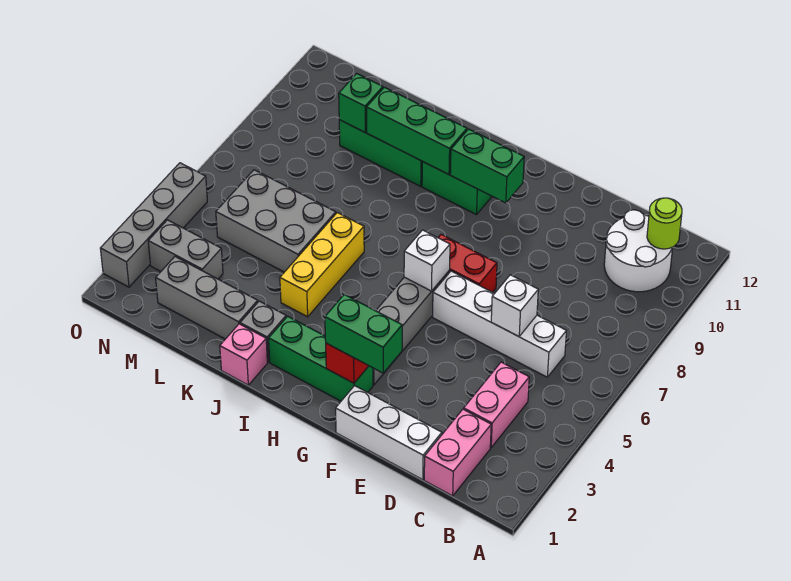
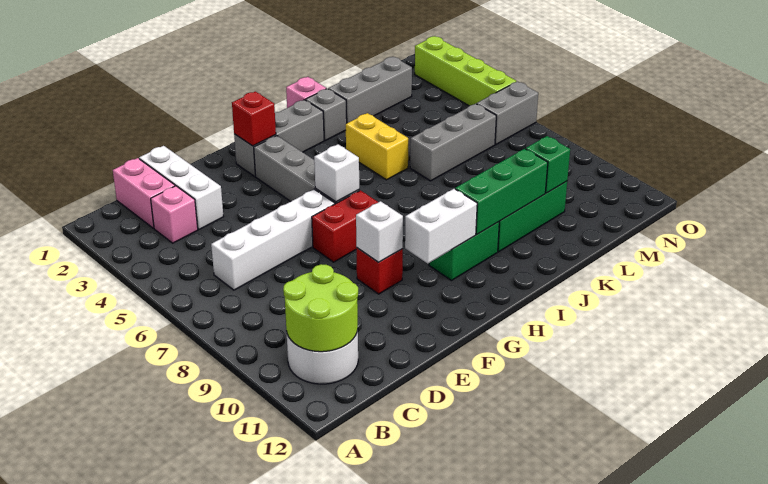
lime 1x1 round brick [647,198,682,249] -> lime 2x2 round brick [283,264,358,352]
pink 1x2 brick [464,362,529,448] -> pink 1x1 brick [151,186,198,243]
white 1x3 brick [336,386,442,480] -> white 1x3 brick turned to [139,146,223,229]
white 1x1 brick [491,275,538,336] -> white 1x1 brick moved to [356,201,403,262]
green 1x2 brick [325,294,402,373] -> none
none -> red 1x1 brick [356,248,403,294]
green 1x3 brick [269,316,373,401] -> grey 1x3 brick [234,100,324,176]
green 1x2 brick [450,129,524,203] -> white 1x2 brick [405,189,477,263]
yellow 1x3 brick [280,213,364,317] -> yellow 1x2 brick [346,113,408,180]
grey 2x3 brick [216,170,336,272] -> grey 1x3 brick [410,104,496,181]
grey 1x2 brick [148,220,223,279] -> grey 1x2 brick moved to [477,82,538,145]
grey 1x4 brick [100,163,207,287] -> lime 1x4 brick [415,36,516,106]

